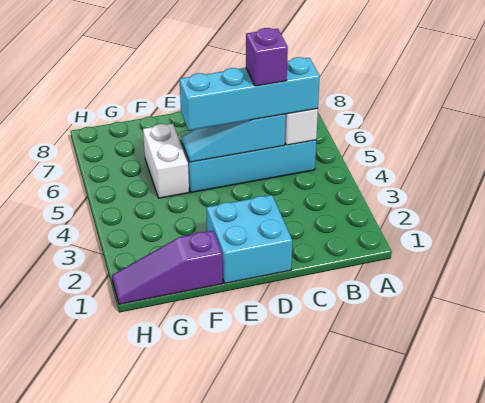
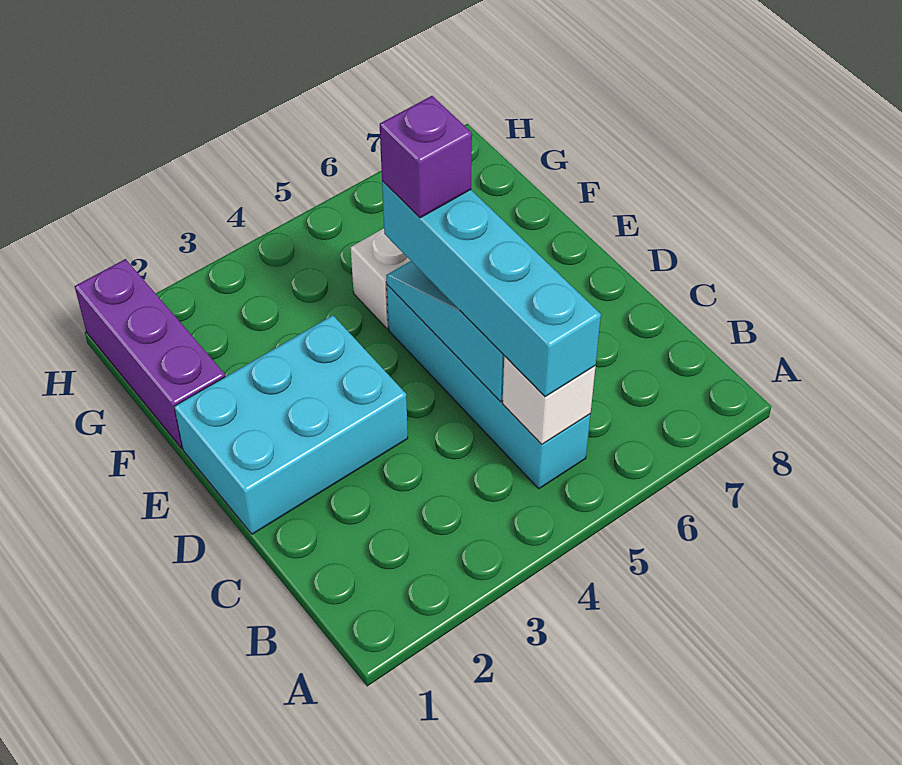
purple 1x1 brick [246,28,288,86] -> purple 1x1 brick moved to [380,96,472,218]
cyan 2x2 brick [207,195,292,283] -> cyan 2x3 brick [174,315,408,534]
purple 1x3 slope [112,231,223,304] -> purple 1x3 brick [75,259,225,448]

